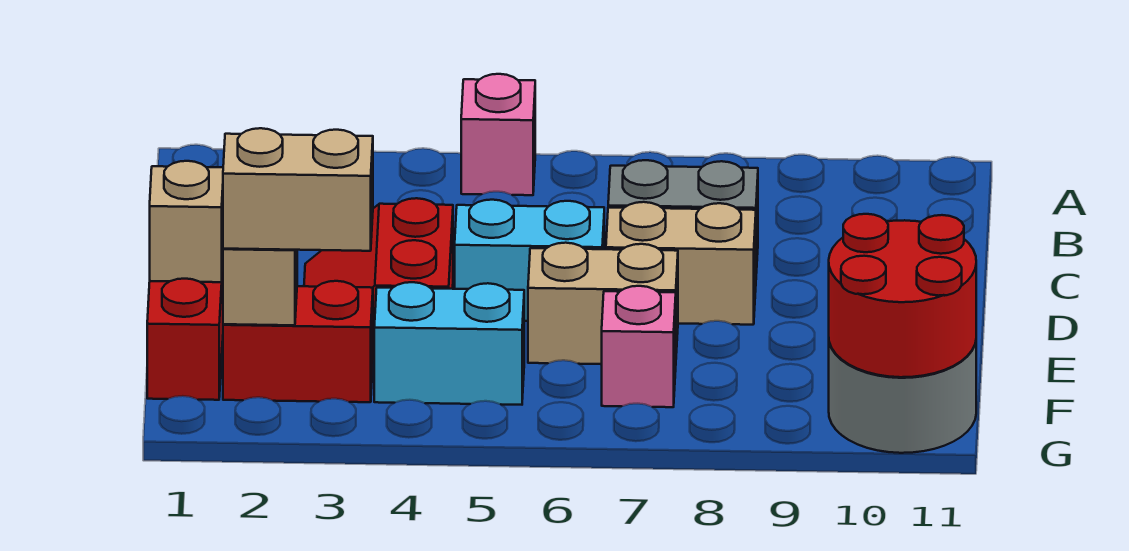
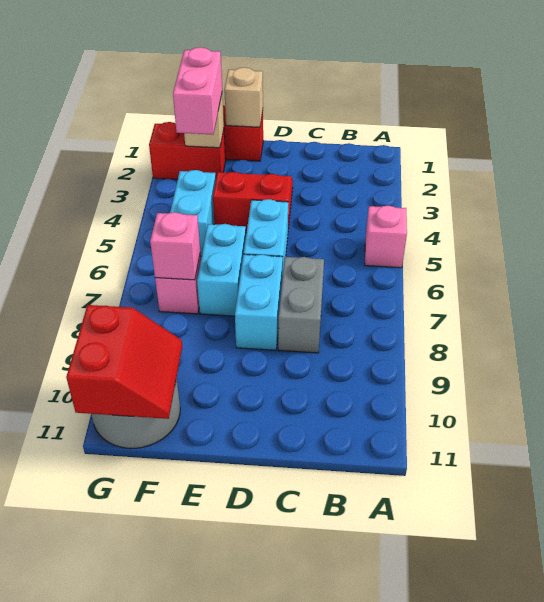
tan 1x2 brick [606,202,756,325] -> cyan 1x2 brick [235,254,283,350]
tan 1x2 brick [528,243,678,364] -> cyan 1x2 brick [197,224,246,316]
red 1x2 brick [223,281,373,402] -> red 1x2 brick turned to [149,122,226,180]
tan 1x2 brick [223,128,373,251] -> pink 1x2 brick [173,47,222,135]
none -> pink 1x1 brick [150,212,200,280]
red 2x2 round brick [829,214,976,377] -> red 2x2 slope [66,305,182,419]

